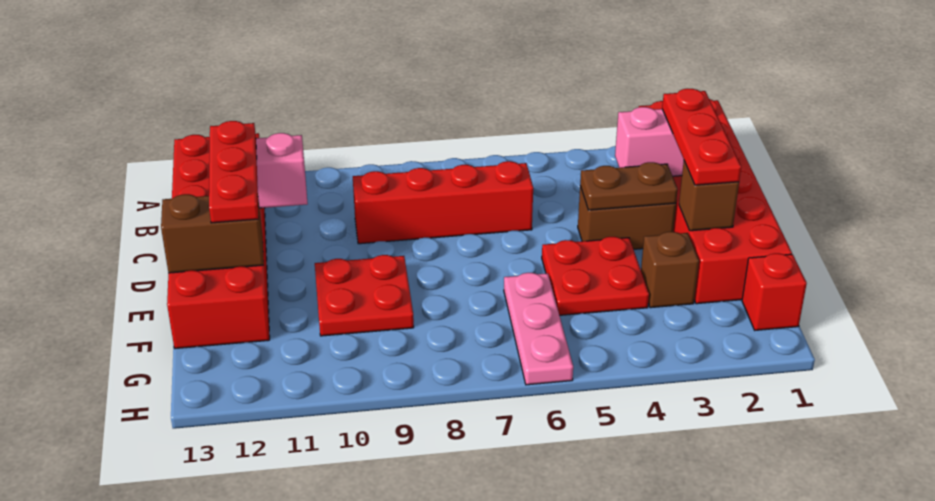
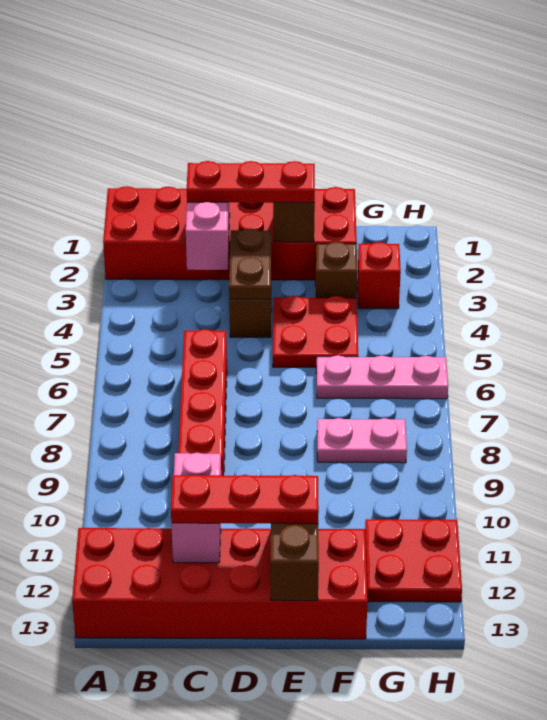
red 2x2 plate [315,255,414,336] -> red 2x2 plate moved to [365,519,462,602]
none -> pink 1x2 plate [317,418,407,463]
red 1x1 brick [742,253,807,330] -> red 1x1 brick moved to [357,242,401,309]

